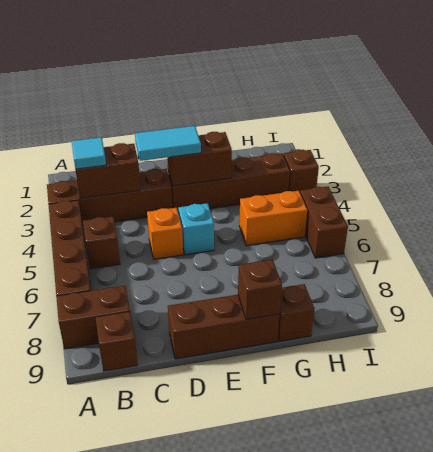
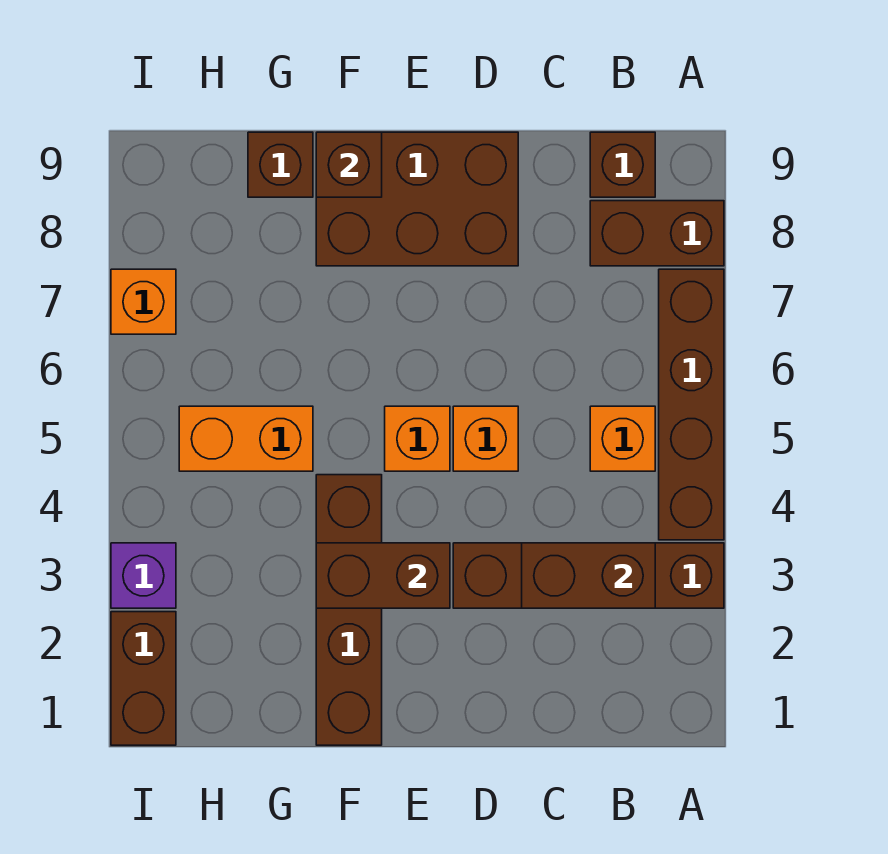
cyan 1x1 tile [72,137,106,169] -> none
brown 1x1 brick [83,216,120,269] -> orange 1x1 brick [590,406,655,471]
cyan 1x2 tile [135,126,201,161] -> none
brown 1x3 brick [168,295,280,359] -> brown 2x3 brick [316,132,518,266]
brown 1x4 brick [168,153,290,213] -> brown 1x4 brick turned to [316,475,382,745]
cyan 1x1 brick [178,203,214,255] -> orange 1x1 brick [385,406,450,471]
brown 1x1 brick [284,150,319,192] -> purple 1x1 brick [111,543,176,608]
brown 1x2 brick [300,187,348,258] -> brown 1x2 brick moved to [111,612,176,745]
none -> orange 1x1 brick [111,269,176,334]

